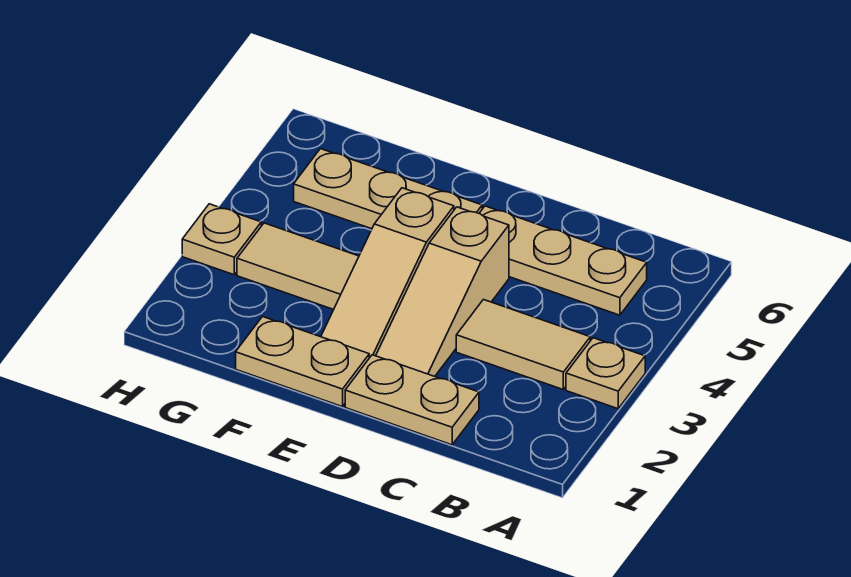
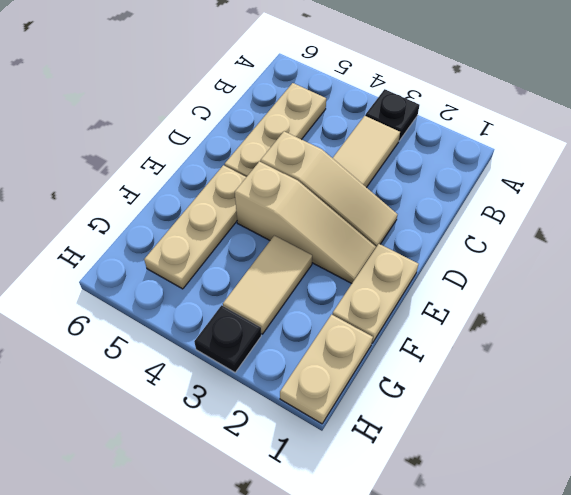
tan 1x1 plate [566,338,645,409] -> black 1x1 plate [365,89,420,141]
tan 1x2 plate [345,355,479,445] -> tan 1x2 plate moved to [280,315,373,424]
tan 1x1 plate [182,204,261,275] -> black 1x1 plate [194,305,261,372]

